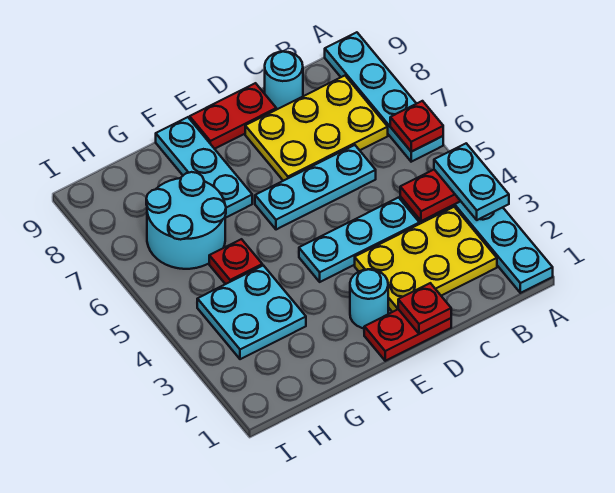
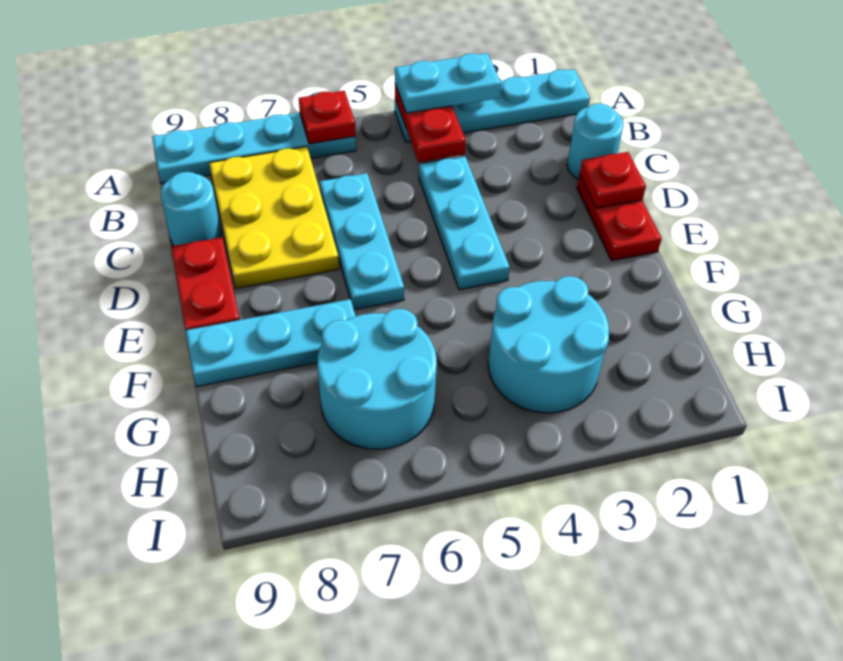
yellow 2x3 plate [355,207,497,312] -> none
cyan 1x1 round brick [350,269,388,328] -> cyan 1x1 round brick moved to [567,104,624,179]
cyan 2x2 plate [197,265,306,359] -> cyan 2x2 round brick [488,276,609,413]
red 1x1 plate [209,239,262,284] -> none

